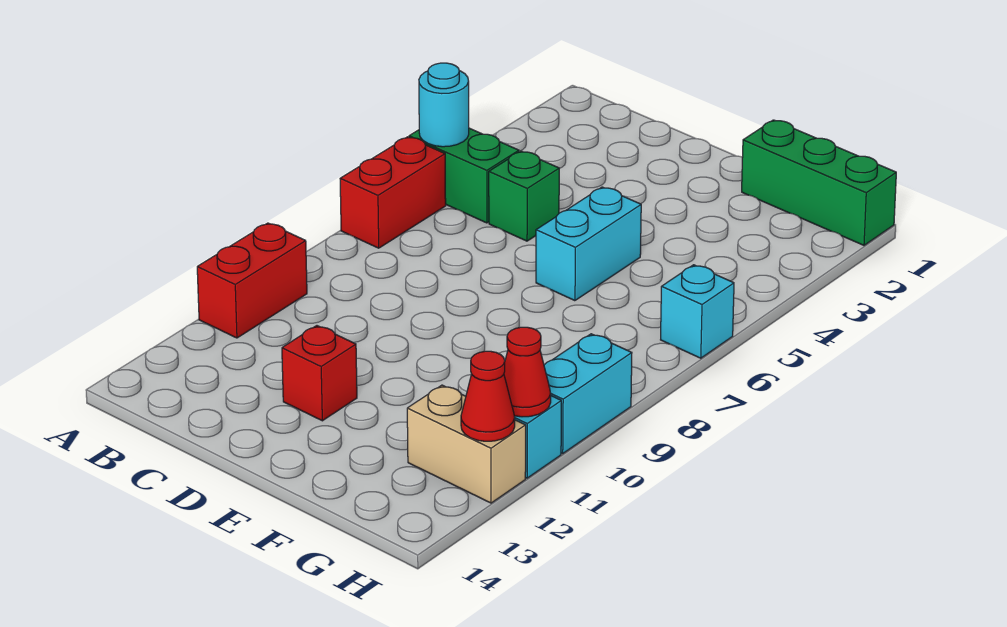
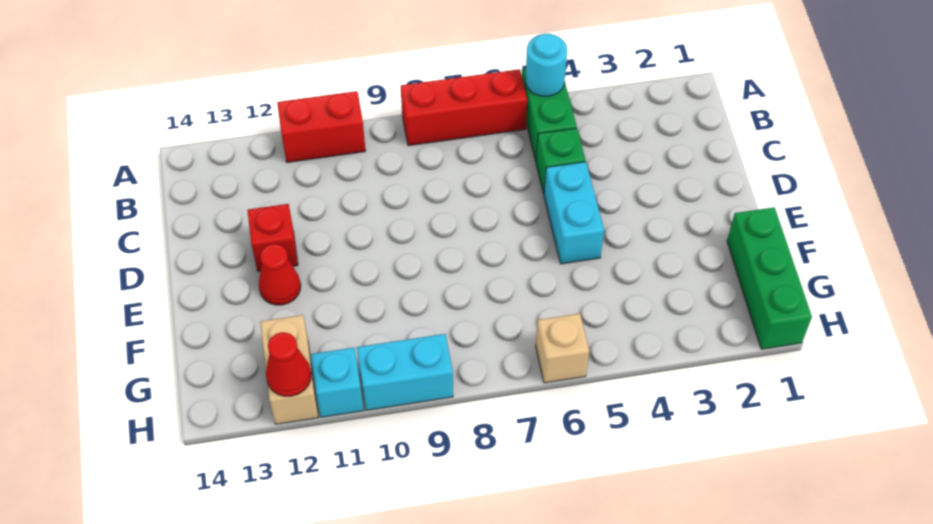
red 1x2 brick [340,137,446,248] -> red 1x3 brick [401,69,527,146]
cyan 1x2 brick [536,187,641,301] -> cyan 1x2 brick turned to [544,162,604,264]
cyan 1x1 brick [661,265,734,358] -> tan 1x1 brick [536,314,589,383]
red 1x1 cone [504,327,551,417] -> red 1x1 cone moved to [259,244,301,305]

